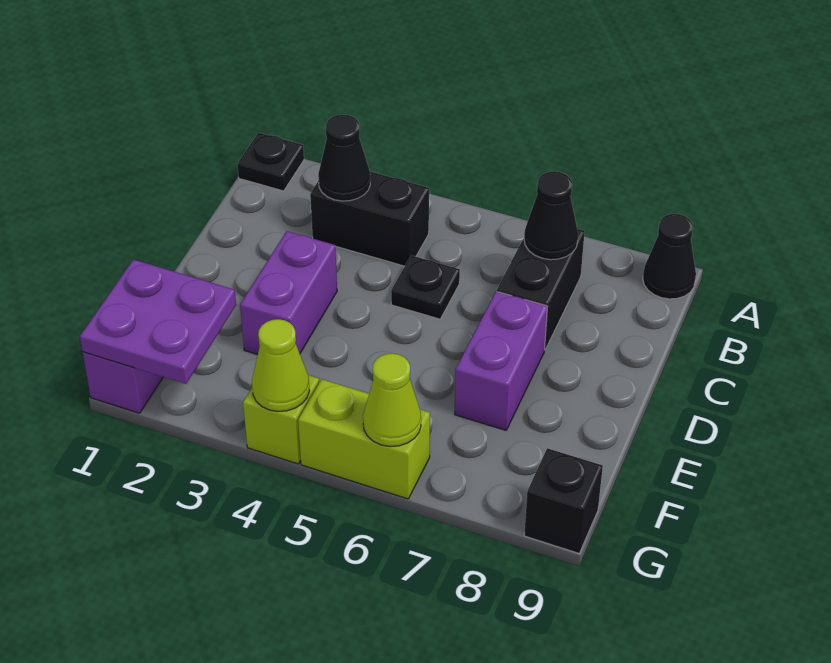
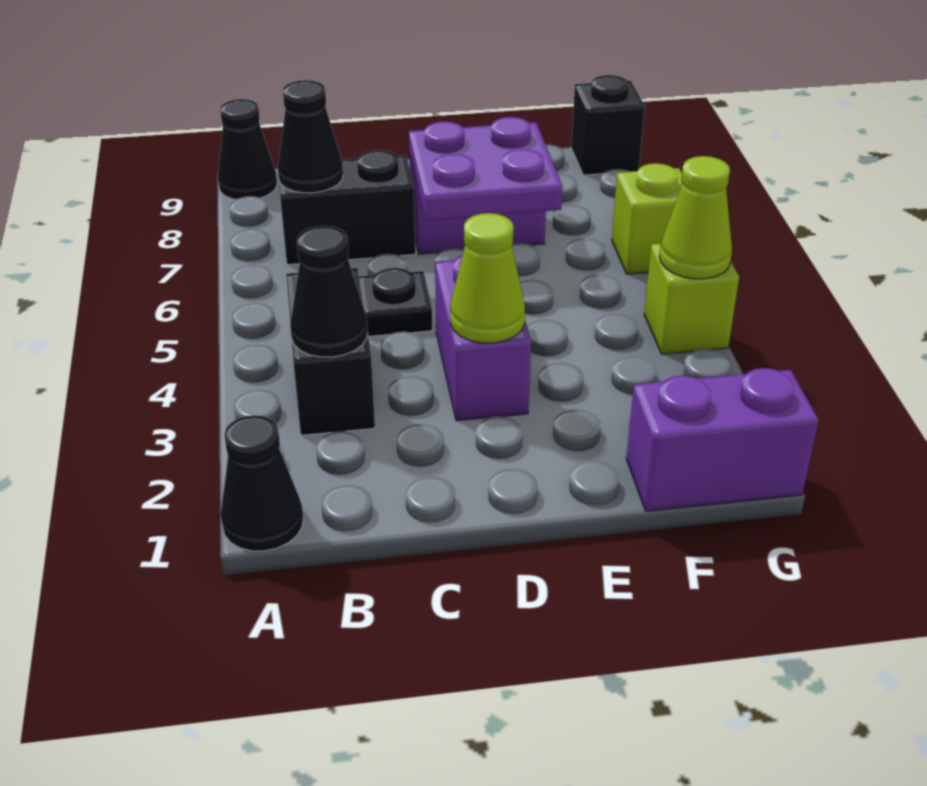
black 1x1 plate [237,133,304,191] -> black 1x1 cone [221,415,303,551]
purple 1x2 brick [240,231,337,355] -> purple 1x2 brick turned to [435,255,531,421]
purple 2x2 plate [80,259,236,384] -> purple 2x2 plate moved to [409,117,562,220]
lime 1x2 brick [298,379,430,499] -> lime 1x1 brick [612,163,682,274]
lime 1x1 cone [363,353,421,447] -> lime 1x1 cone moved to [450,213,525,343]

